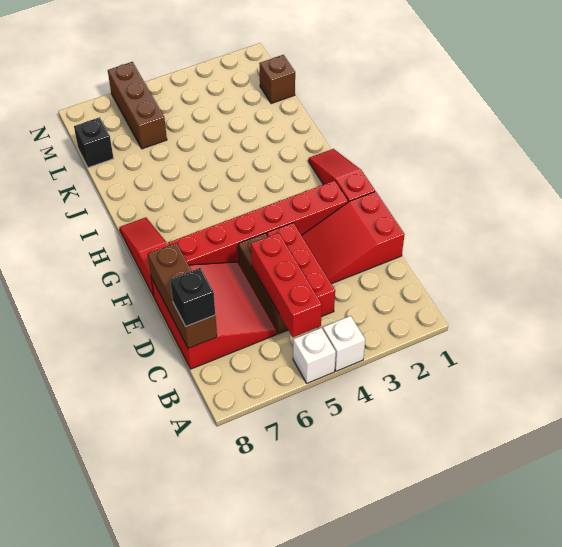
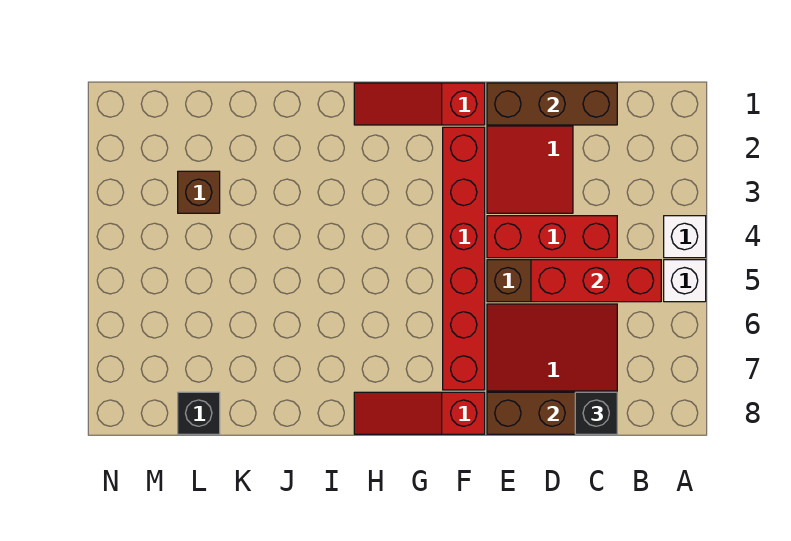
brown 1x1 brick [259,55,295,104] -> brown 1x1 brick moved to [178,171,220,213]
brown 1x3 brick [108,62,167,149] -> brown 1x3 brick moved to [487,83,617,125]

